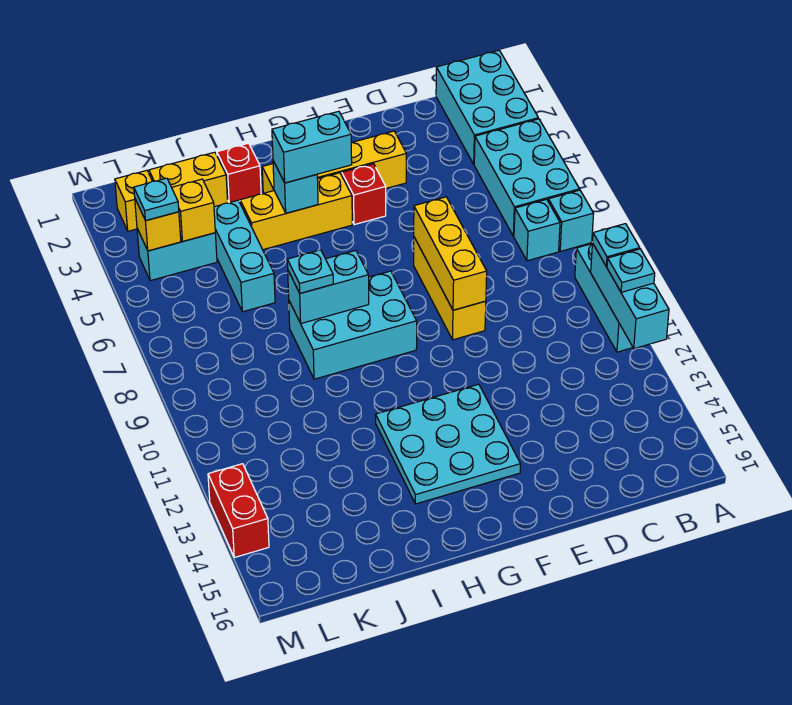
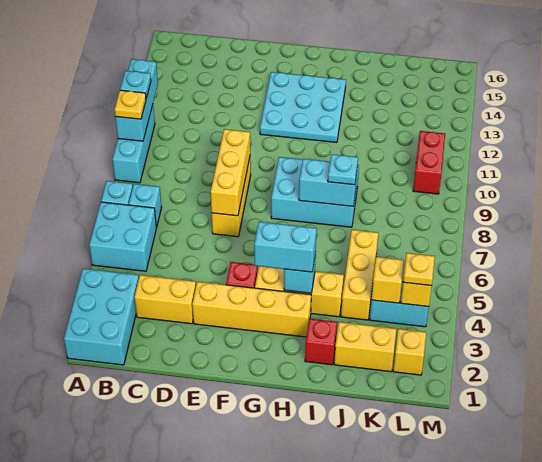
cyan 2x3 brick [474,119,579,236] -> cyan 2x2 brick [89,202,156,271]
cyan 1x1 plate [593,224,640,267] -> yellow 1x1 plate [115,90,146,119]
none -> yellow 1x2 brick [134,275,196,324]
cyan 1x3 brick [214,200,275,312] -> yellow 1x3 brick [341,230,378,320]
cyan 1x1 plate [134,178,179,221] -> yellow 1x1 plate [403,253,435,286]
red 1x2 brick [208,464,269,557] -> red 1x2 brick moved to [413,131,445,194]

